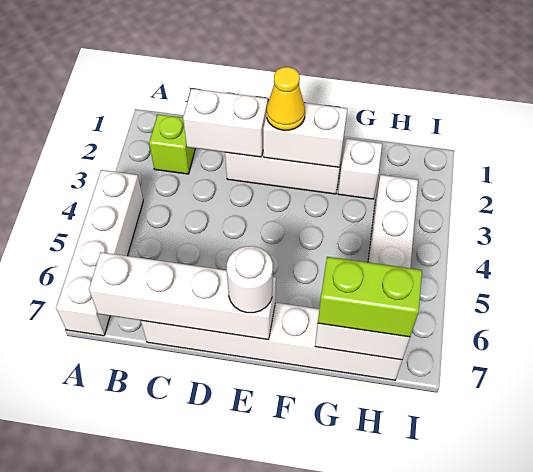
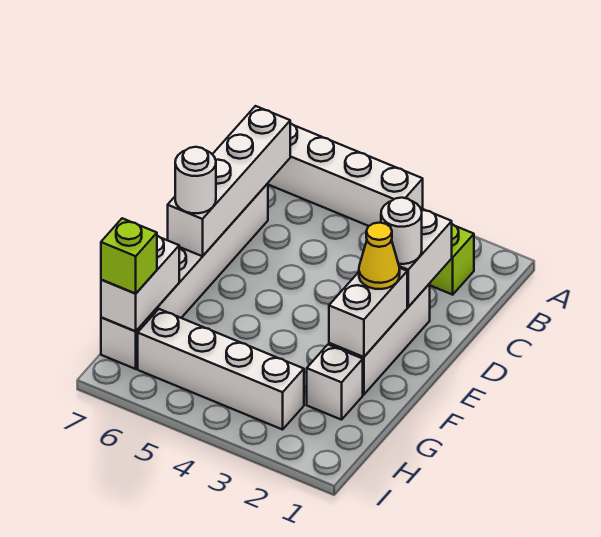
none -> white 1x1 round brick [381,198,422,264]
lime 1x2 brick [318,257,422,337] -> lime 1x1 brick [101,218,157,293]

